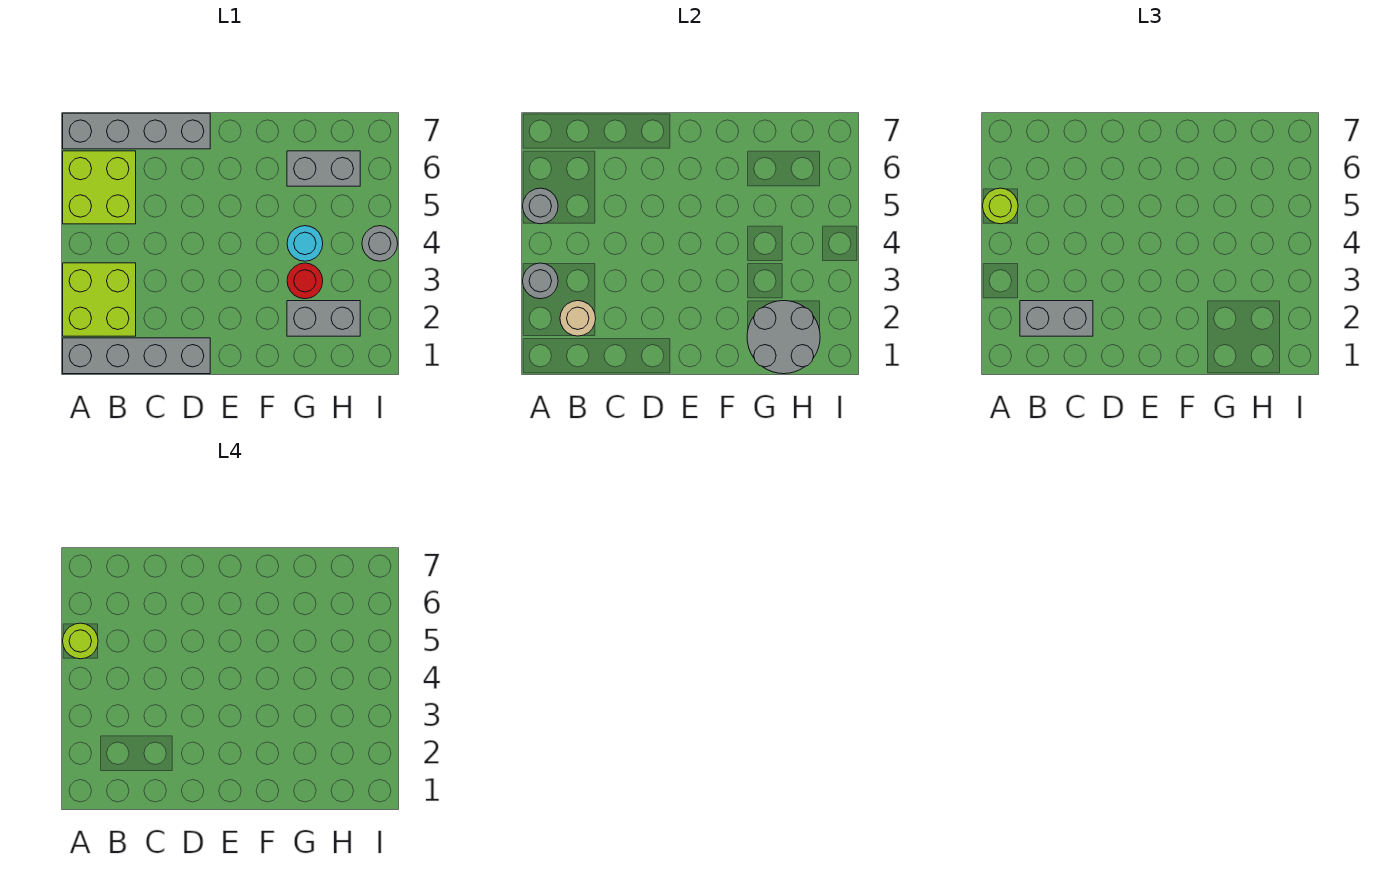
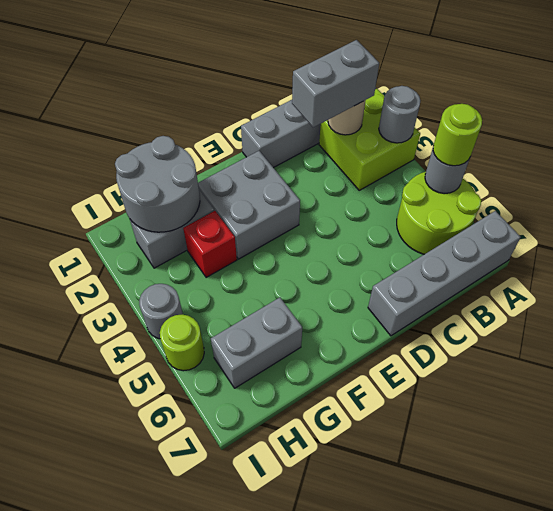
lime 2x2 brick [63,151,136,224] -> lime 2x2 round brick [397,172,481,254]
lime 1x1 round brick [63,623,98,659] -> lime 1x1 round brick moved to [160,315,204,371]
none -> grey 2x2 brick [198,151,300,259]
red 1x1 round brick [287,263,323,299] -> red 1x1 brick [183,211,237,278]
cyan 1x1 round brick [287,226,323,261] -> none

